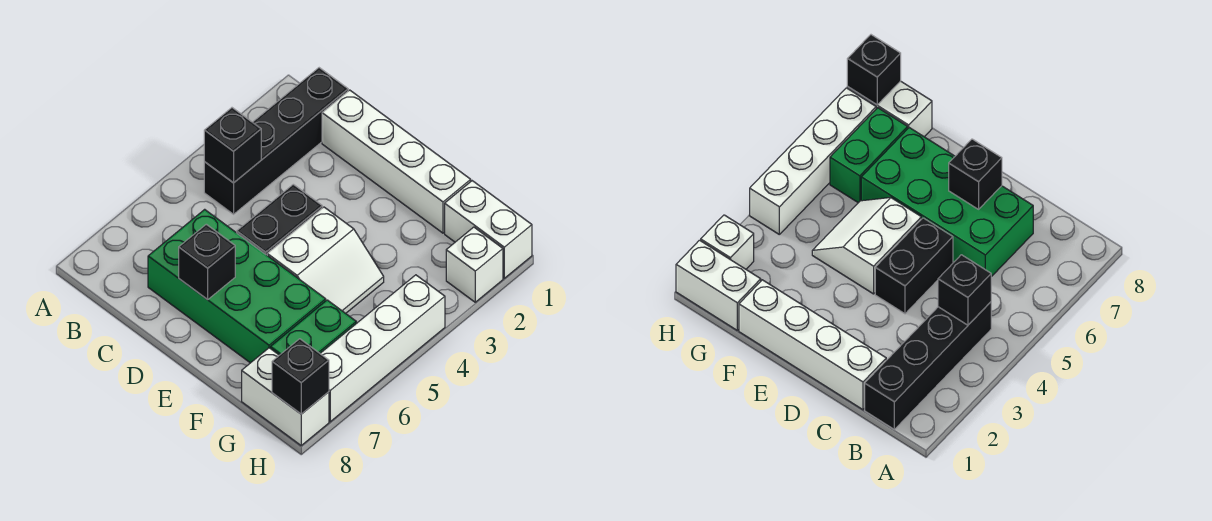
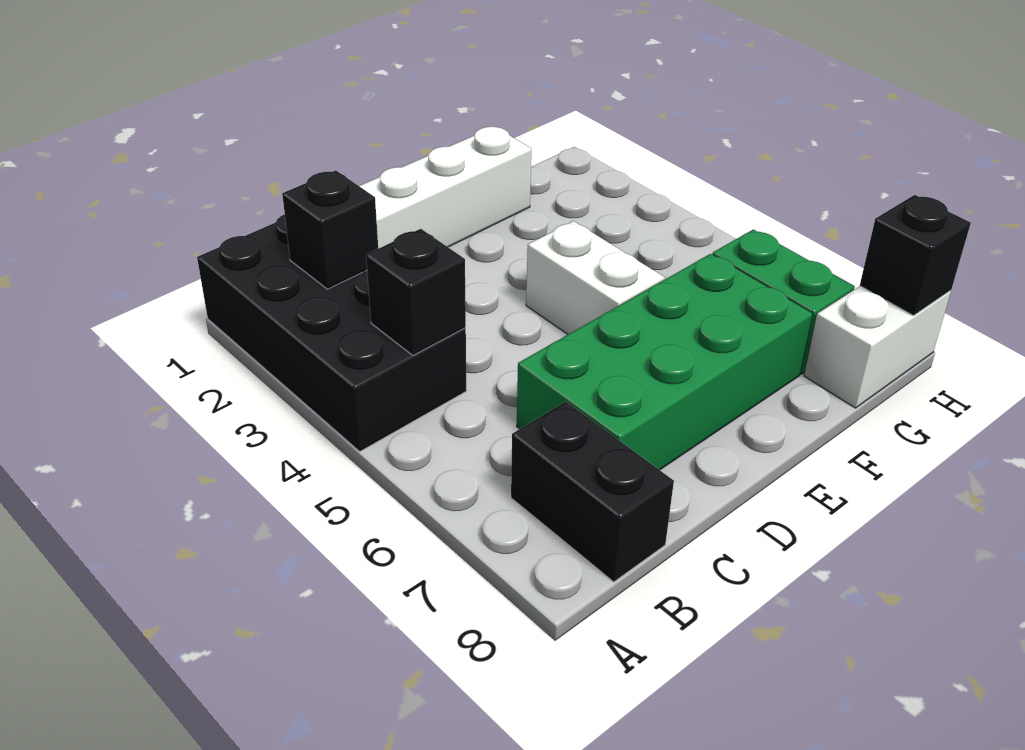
black 1x4 brick [204,68,348,214] -> black 2x4 brick [197,214,466,451]
black 1x2 brick [237,184,322,255] -> black 1x2 brick moved to [511,401,674,582]
black 1x1 brick [179,224,235,300] -> black 1x1 brick moved to [282,171,378,289]
white 1x2 brick [445,181,532,278] -> none
white 1x1 brick [446,227,503,302] -> none
white 1x4 brick [320,275,445,422] -> none

